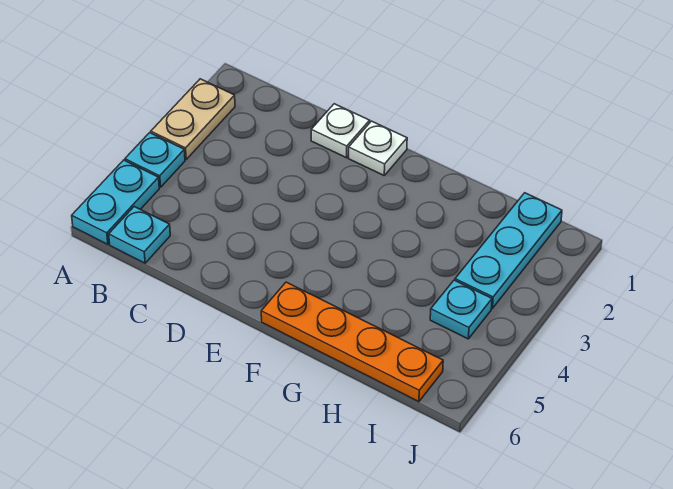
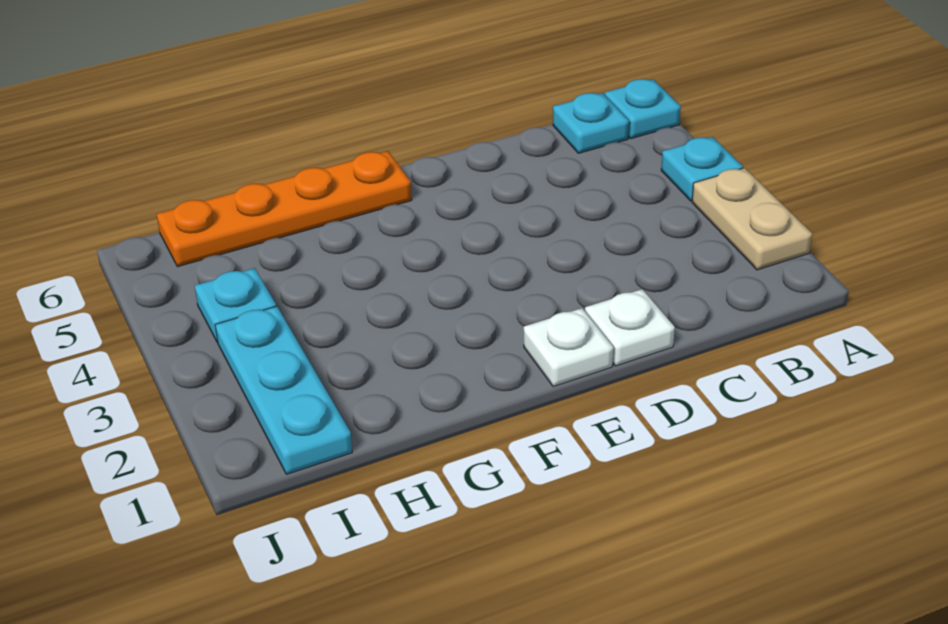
cyan 1x2 plate [72,160,159,244] -> cyan 1x1 plate [605,79,681,138]

